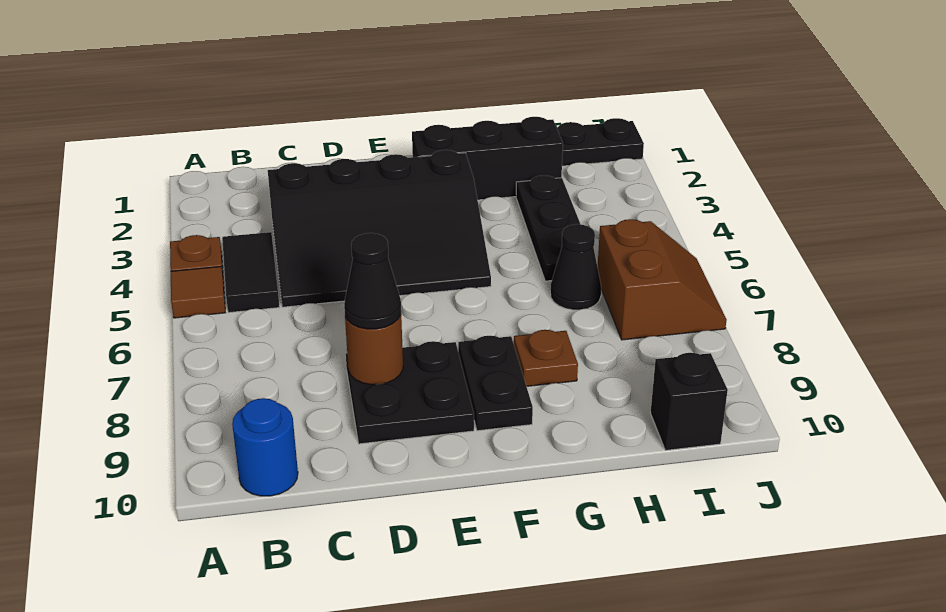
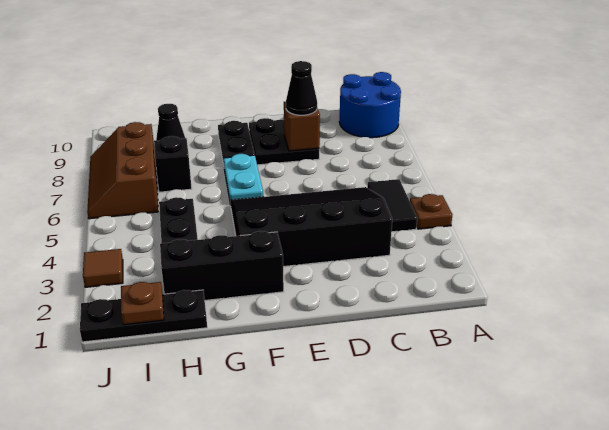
brown 1x1 tile [171,266,225,318] -> brown 1x1 tile moved to [83,249,123,287]
blue 1x1 round brick [232,398,298,496] -> blue 2x2 round brick [339,72,401,138]
brown 1x1 round brick [345,315,403,385] -> brown 1x1 brick [284,102,320,151]
none -> cyan 1x2 plate [224,154,263,205]
brown 1x1 plate [514,330,578,386] -> brown 1x1 plate moved to [121,282,164,325]
black 1x1 cone [550,224,601,310] -> black 1x1 cone moved to [156,104,185,141]
brown 2x2 slope [598,219,727,340] -> brown 2x3 slope [87,122,159,219]
black 1x1 brick [651,353,728,450] -> black 1x1 brick moved to [154,136,192,192]

